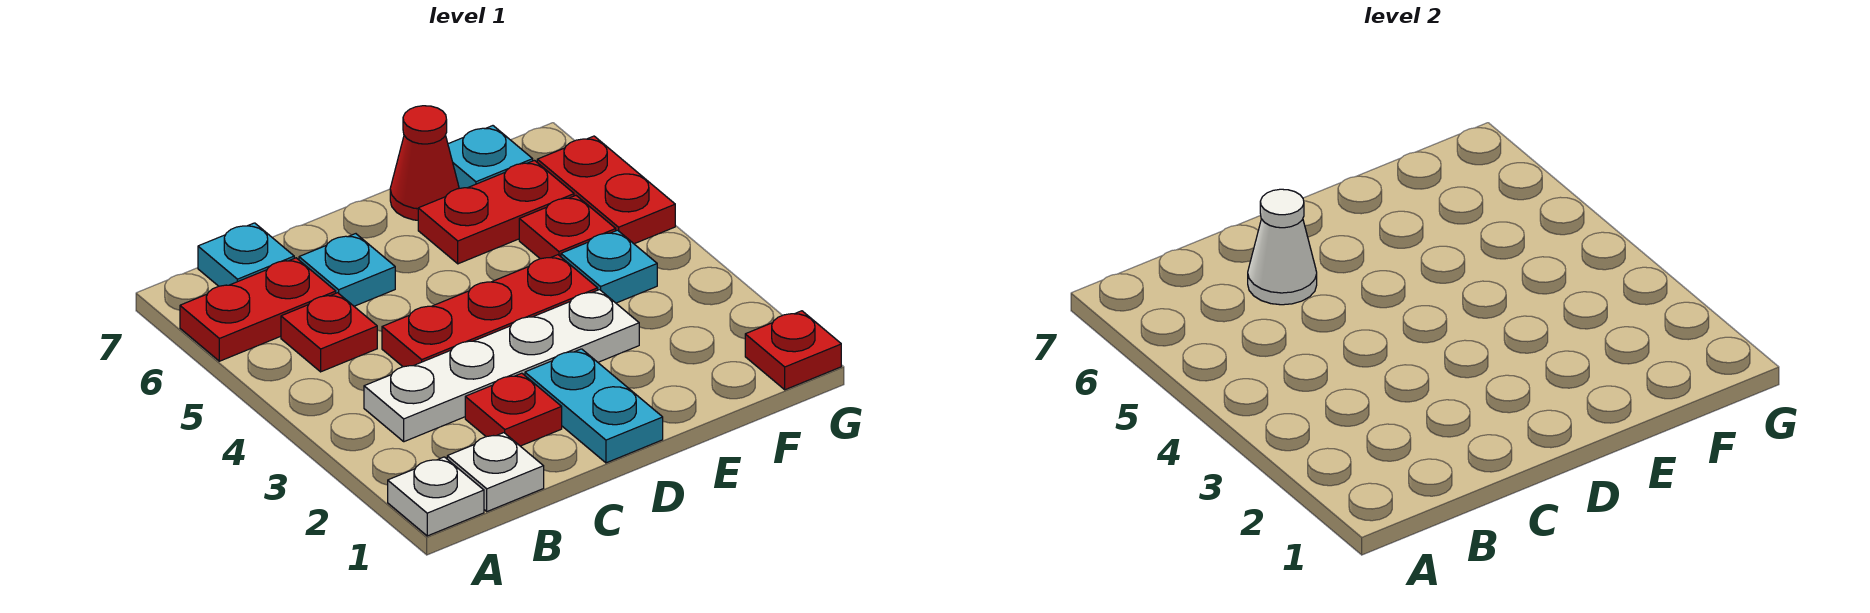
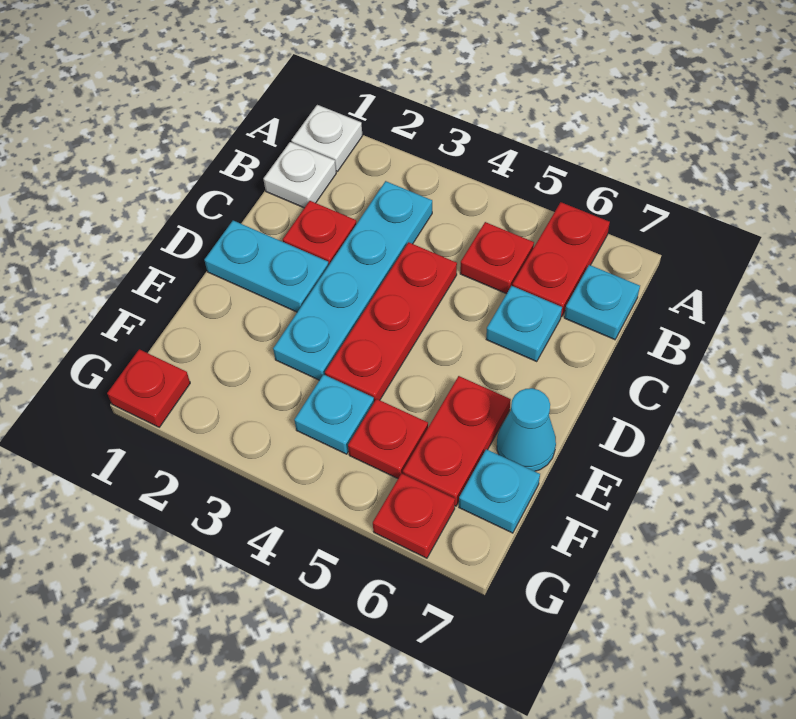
white 1x4 plate [364,290,639,442] -> cyan 1x4 plate [273,181,432,380]
white 1x1 cone [1248,189,1317,305] -> none
red 1x1 cone [390,106,459,220] -> cyan 1x1 cone [497,388,556,471]
red 1x2 plate [537,136,675,244] -> red 1x1 plate [373,473,455,558]

